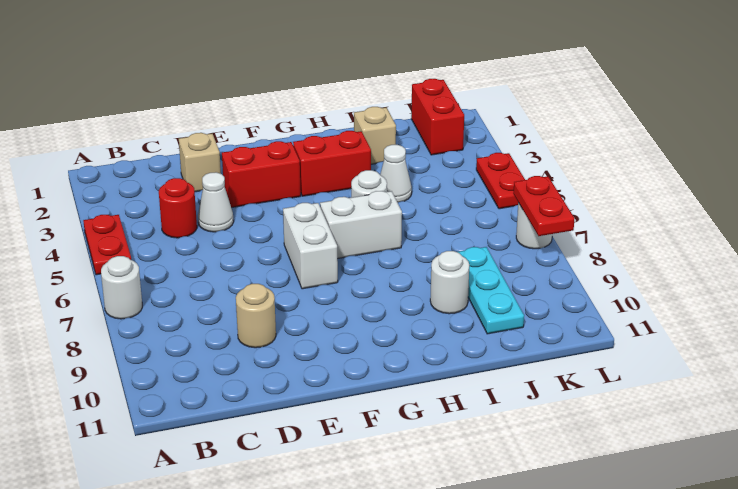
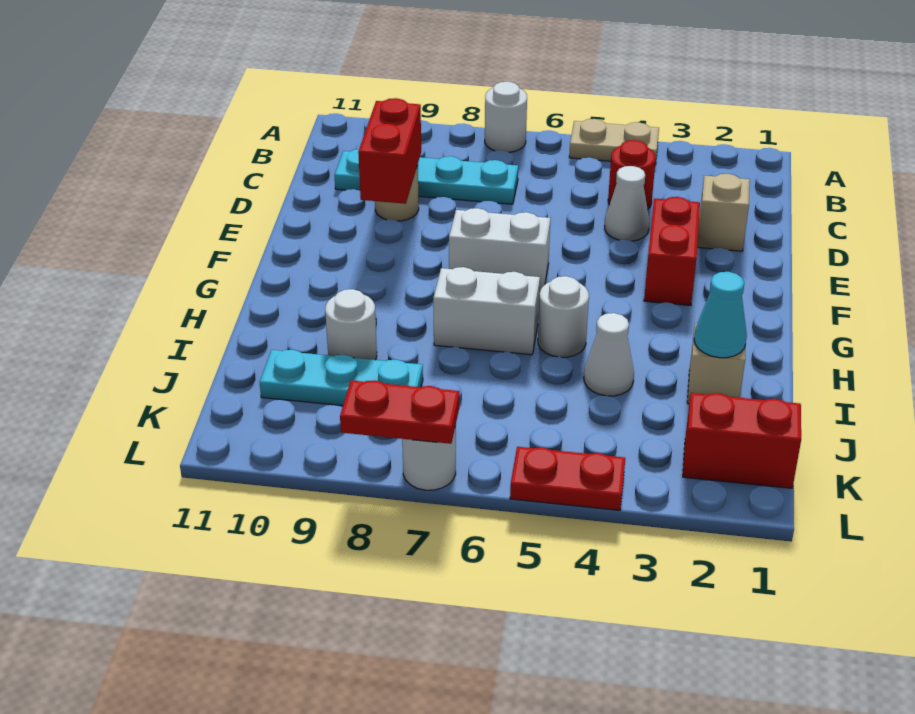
red 1x2 plate [83,215,131,275] -> tan 1x2 plate [569,119,659,165]
none -> cyan 1x4 plate [335,149,518,204]
red 1x2 brick [293,131,371,196] -> red 1x2 brick moved to [358,98,421,204]
white 1x2 brick [320,191,402,259] -> white 1x2 brick turned to [433,267,540,355]
none -> cyan 1x1 cone [694,272,747,358]

